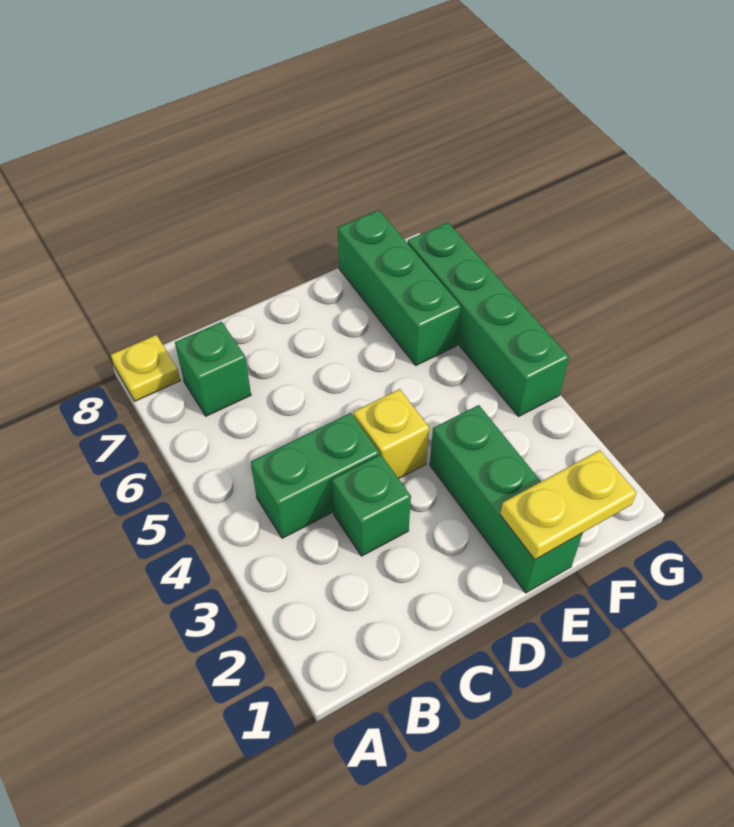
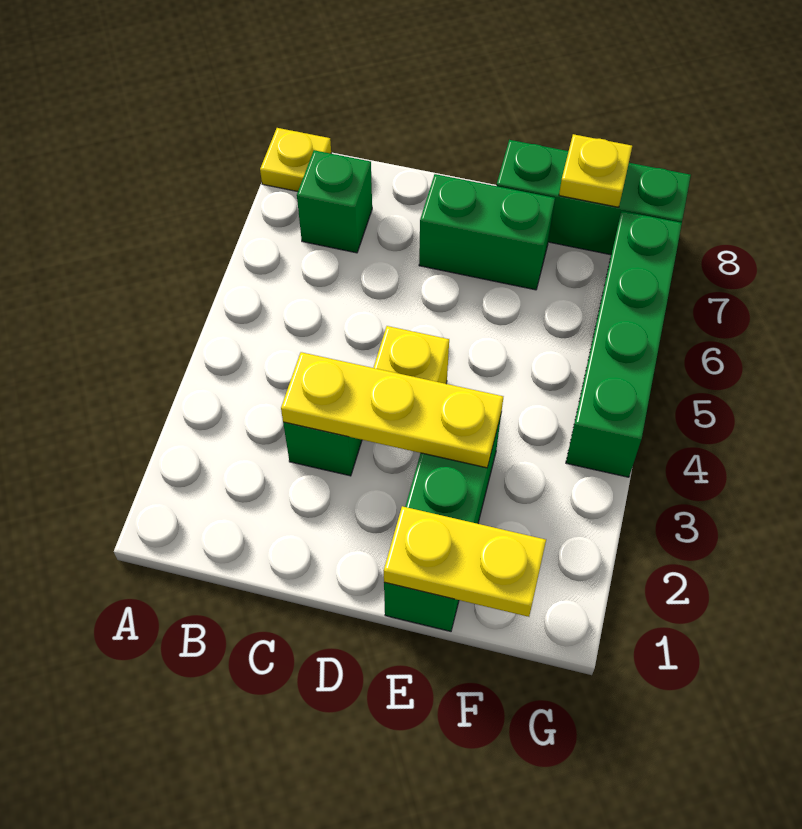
green 1x2 brick [251,413,379,538] -> green 1x2 brick moved to [419,174,555,290]
none -> yellow 1x3 plate [281,352,503,468]
green 1x3 brick [338,210,461,365] -> green 1x3 brick turned to [496,140,691,255]
none -> yellow 1x1 plate [559,134,632,207]

